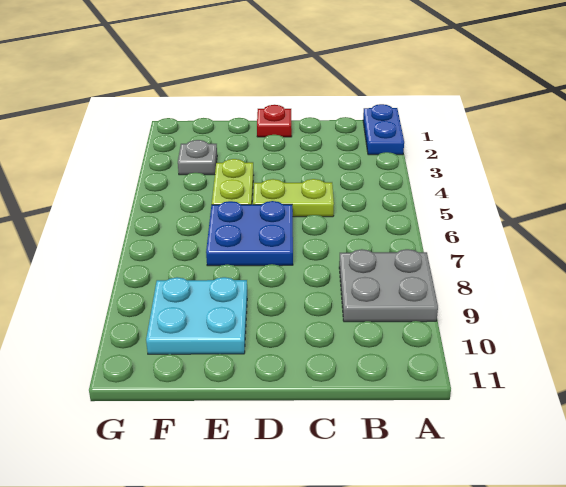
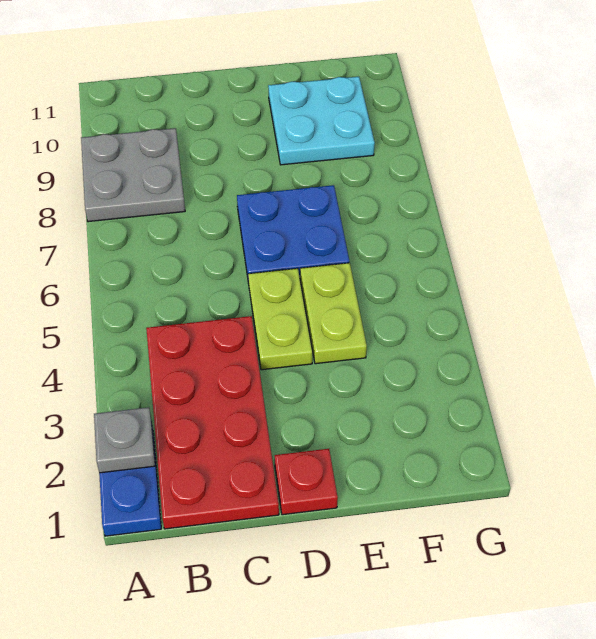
none -> red 2x4 plate [146,316,279,529]
lime 1x2 plate [253,179,334,217] -> lime 1x2 plate turned to [248,268,312,370]
grey 1x1 plate [178,140,217,175] -> grey 1x1 plate moved to [94,407,155,473]

